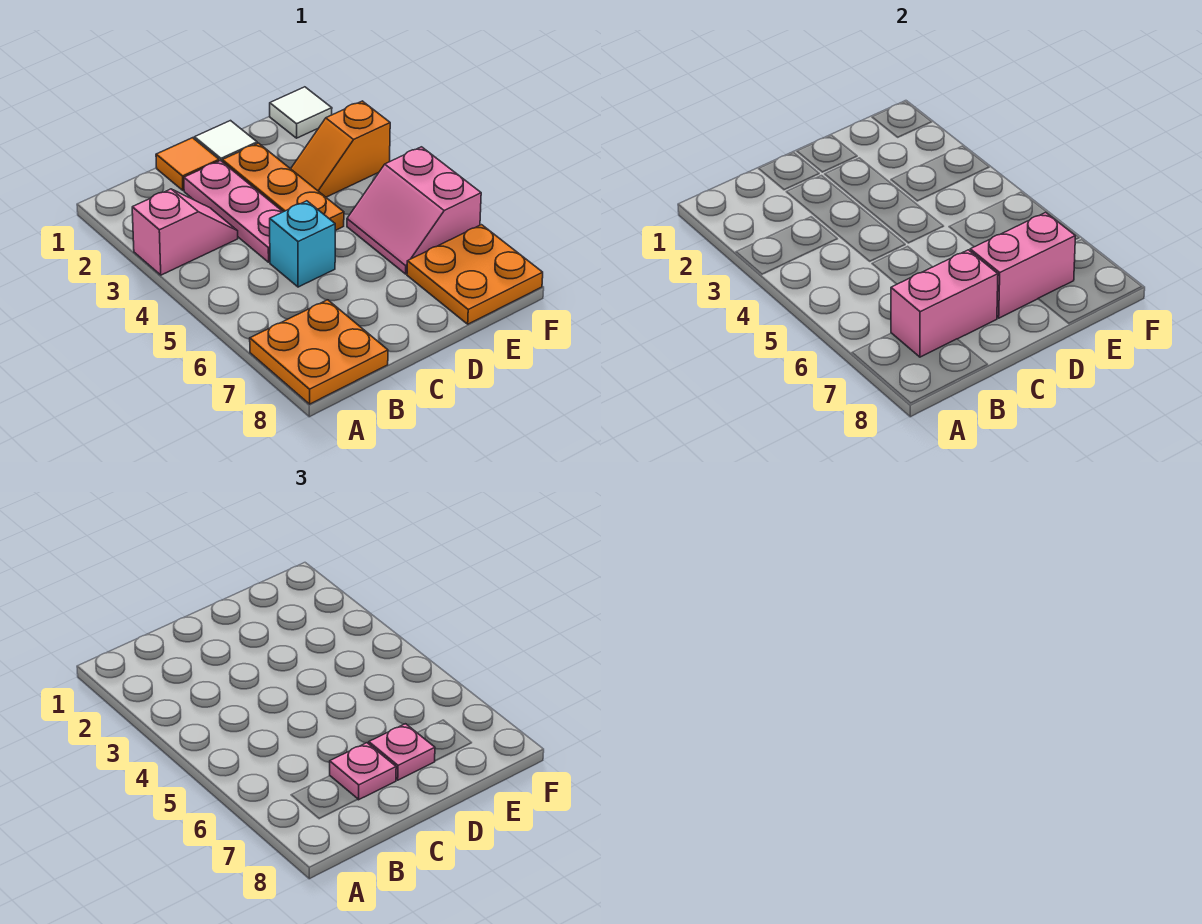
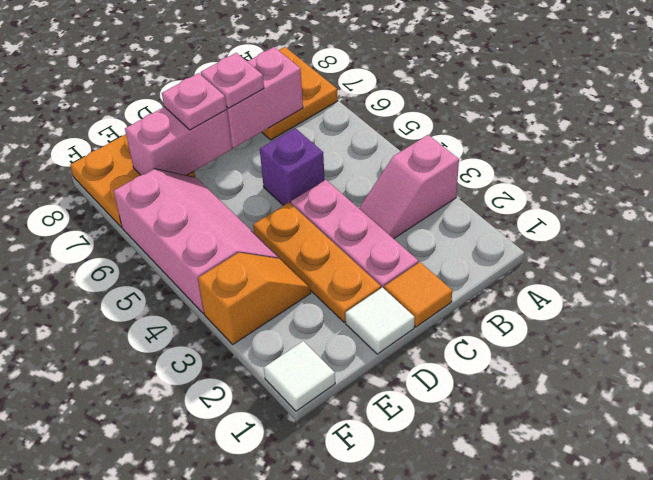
cyan 1x1 brick [270,201,335,287] -> purple 1x1 brick [260,128,325,206]
pink 2x2 slope [347,147,481,274] -> pink 2x3 slope [114,168,280,313]

